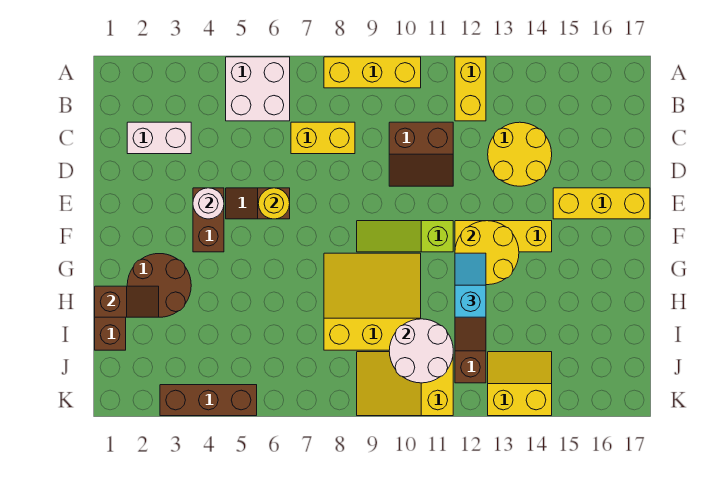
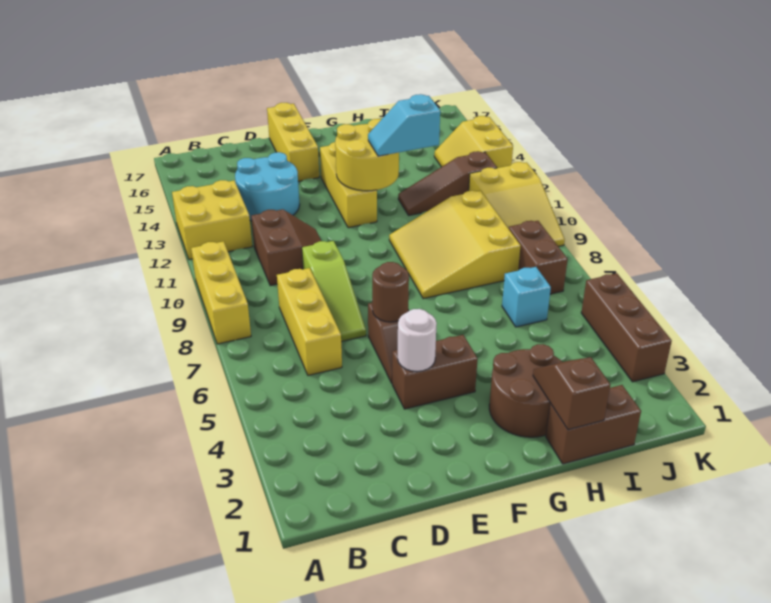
white 2x2 brick [226,57,290,121] -> none
yellow 1x2 brick [455,57,486,121] -> yellow 2x2 brick [172,180,252,259]
white 1x2 brick [127,122,191,154] -> none
yellow 1x2 brick [291,122,355,154] -> yellow 1x3 brick [277,268,342,375]
yellow 2x2 round brick [488,122,552,186] -> cyan 2x2 round brick [235,152,300,221]
yellow 1x1 round brick [258,188,290,219] -> brown 1x1 round brick [372,262,409,322]
lime 1x3 slope [357,221,453,252] -> lime 1x3 slope moved to [302,241,366,342]
none -> cyan 1x1 brick [502,267,551,327]
white 2x2 round brick [389,319,453,383] -> none
none -> brown 1x2 brick [508,221,568,294]

